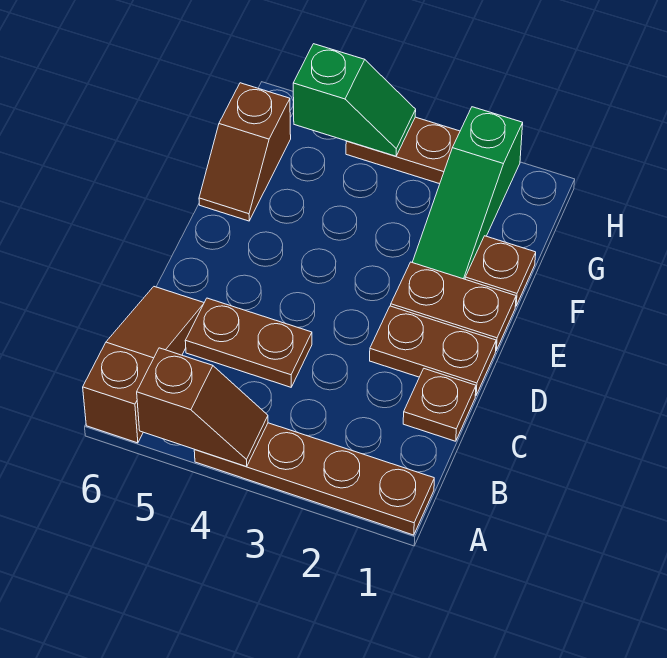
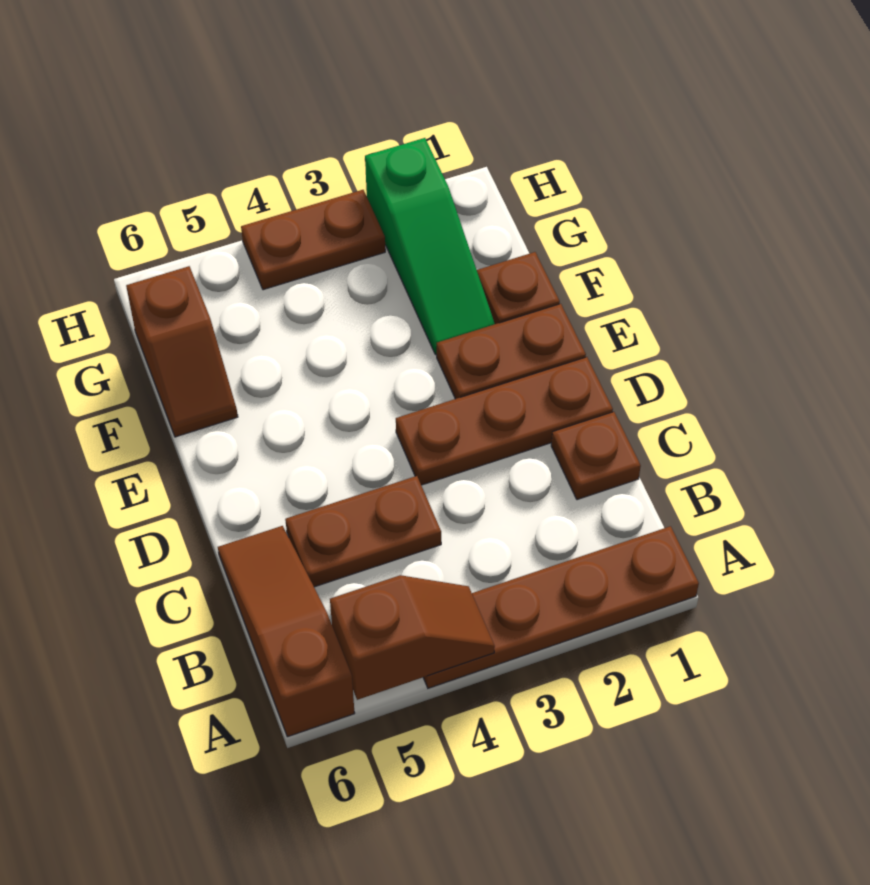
brown 1x2 plate [370,306,496,396] -> brown 1x3 plate [396,357,613,485]
green 1x2 slope [293,44,416,156] -> none

